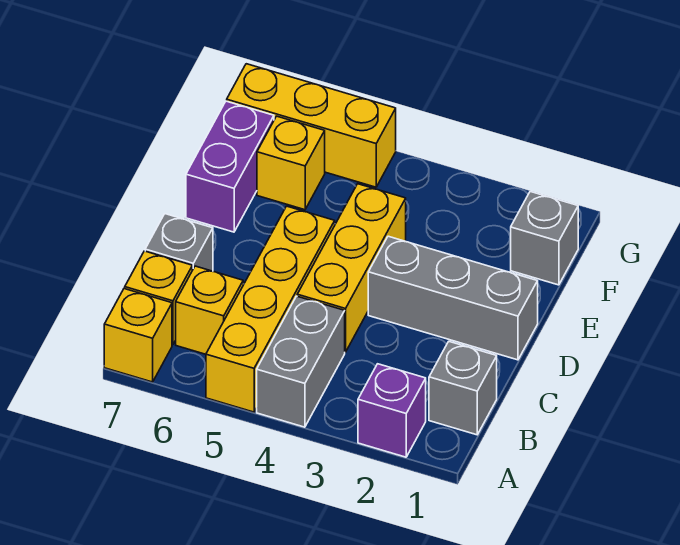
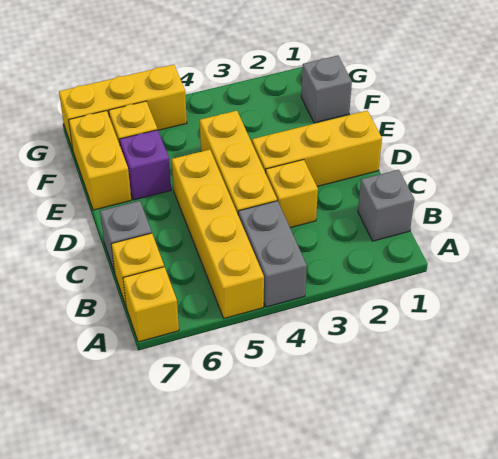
purple 1x1 brick [358,364,426,457] -> purple 1x1 brick moved to [119,130,171,200]
yellow 1x1 brick [176,266,243,354] -> yellow 1x1 brick moved to [266,160,318,228]
grey 1x3 brick [368,236,538,360] -> yellow 1x3 brick [252,111,382,186]
purple 1x2 brick [186,101,274,232] -> yellow 1x2 brick [69,111,131,210]

